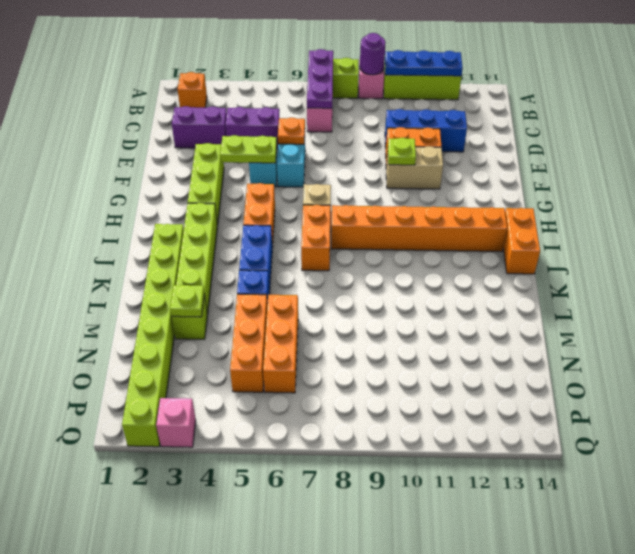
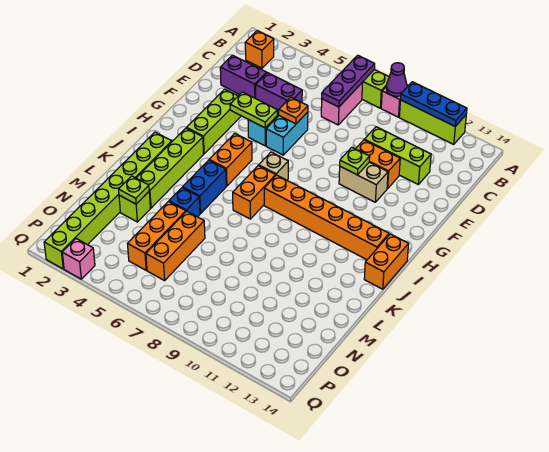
purple 1x1 round brick [360,33,386,75] -> purple 1x1 cone [386,63,407,96]
blue 1x3 brick [385,109,467,152] -> lime 1x3 brick [364,127,431,184]

